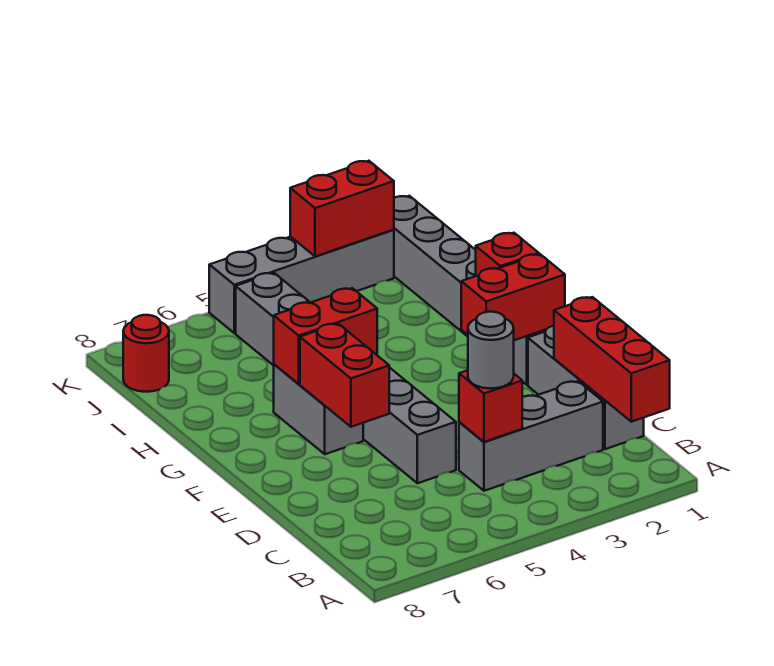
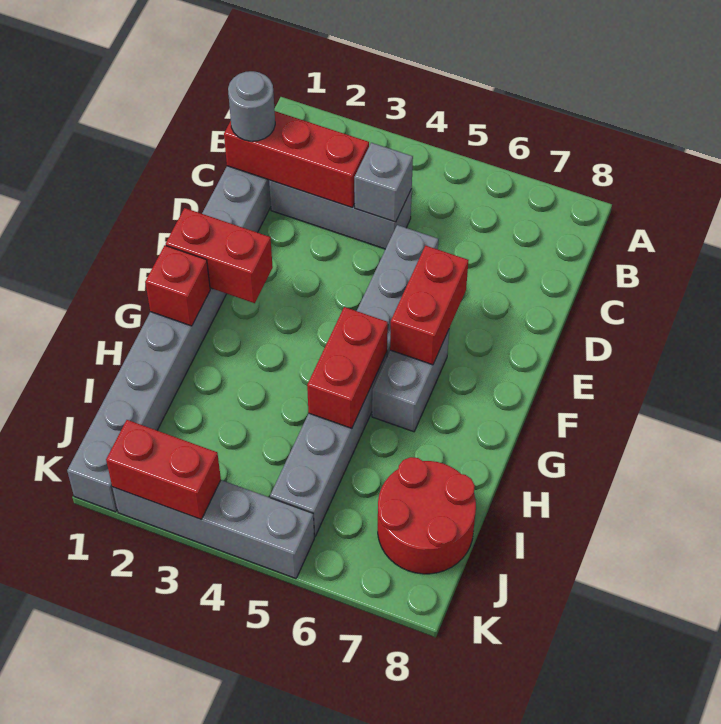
red 1x3 brick [554,297,670,422] -> red 1x3 brick turned to [224,111,369,207]
red 1x1 brick [459,370,522,442] -> grey 1x1 brick [354,143,413,222]
grey 1x1 round brick [468,312,514,388] -> grey 1x1 round brick moved to [228,71,275,141]
red 1x2 brick [274,288,377,384] -> red 1x2 brick turned to [307,307,388,428]
red 1x1 round brick [123,315,169,392] -> red 2x2 round brick [378,457,476,574]

